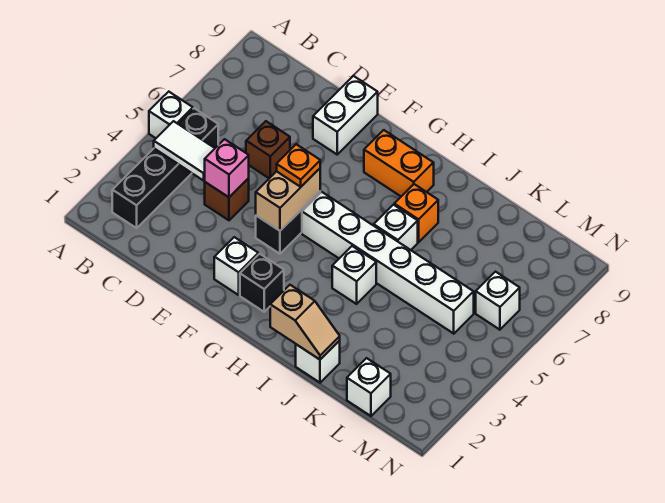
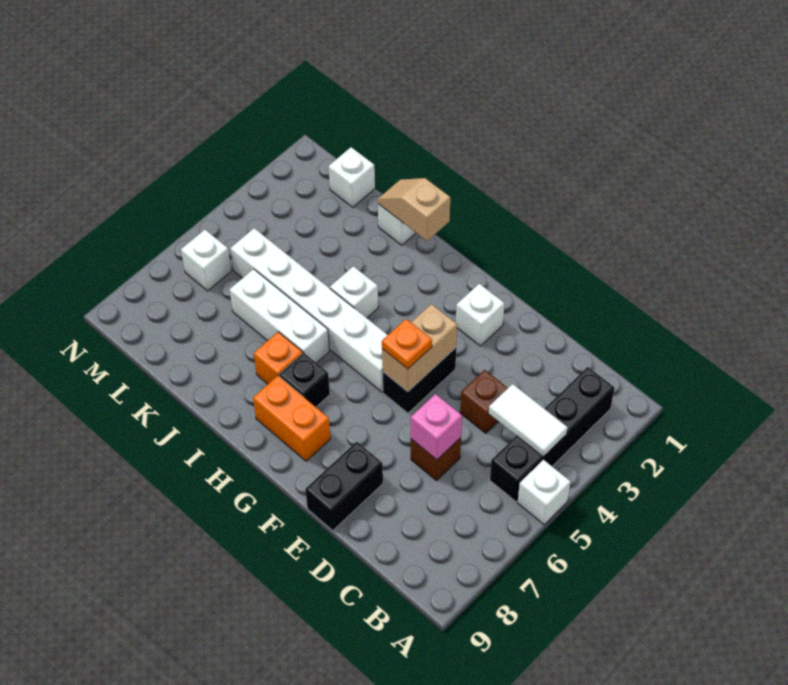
pink 1x1 brick [205,139,249,197] -> pink 1x1 brick moved to [411,394,462,460]
white 1x2 brick [313,76,378,154] -> black 1x2 brick [305,442,383,531]
black 1x1 brick [240,254,284,312] -> black 1x1 brick moved to [279,353,330,407]
white 1x1 brick [374,205,418,250] -> white 1x3 brick [230,269,329,363]

